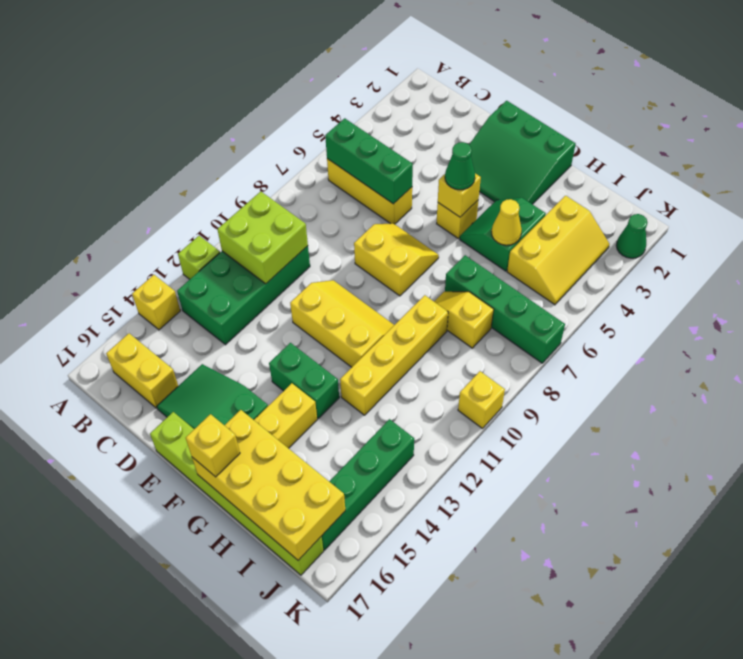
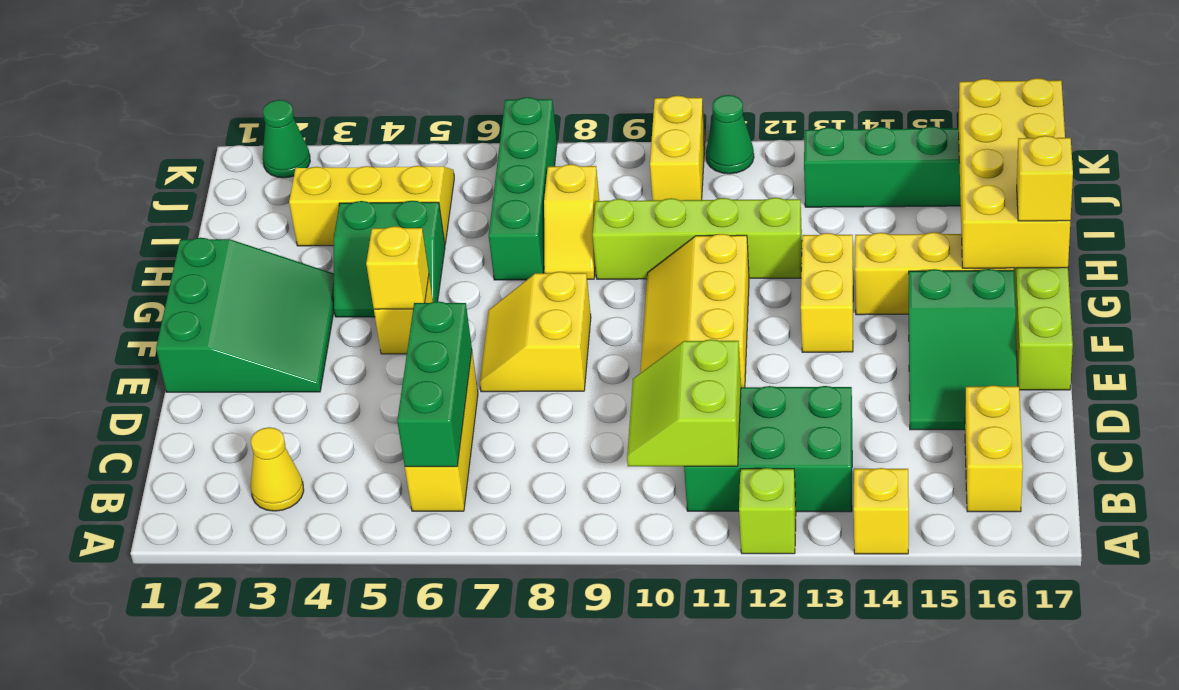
green 2x4 brick [177,246,310,345] -> green 2x3 brick [684,386,852,512]
lime 2x2 brick [217,191,308,284] -> lime 2x2 slope [627,339,741,466]
green 1x1 cone [445,142,475,190] -> green 1x1 cone moved to [706,95,754,174]
green 1x2 brick [269,343,339,418] -> yellow 1x2 brick [801,233,853,352]
yellow 1x1 cone [492,199,522,245] -> yellow 1x1 cone moved to [251,427,304,511]
yellow 1x4 brick [340,295,448,415] -> lime 1x4 brick [593,198,802,279]
yellow 1x1 brick [458,371,505,428] -> yellow 1x2 brick [650,96,705,200]

